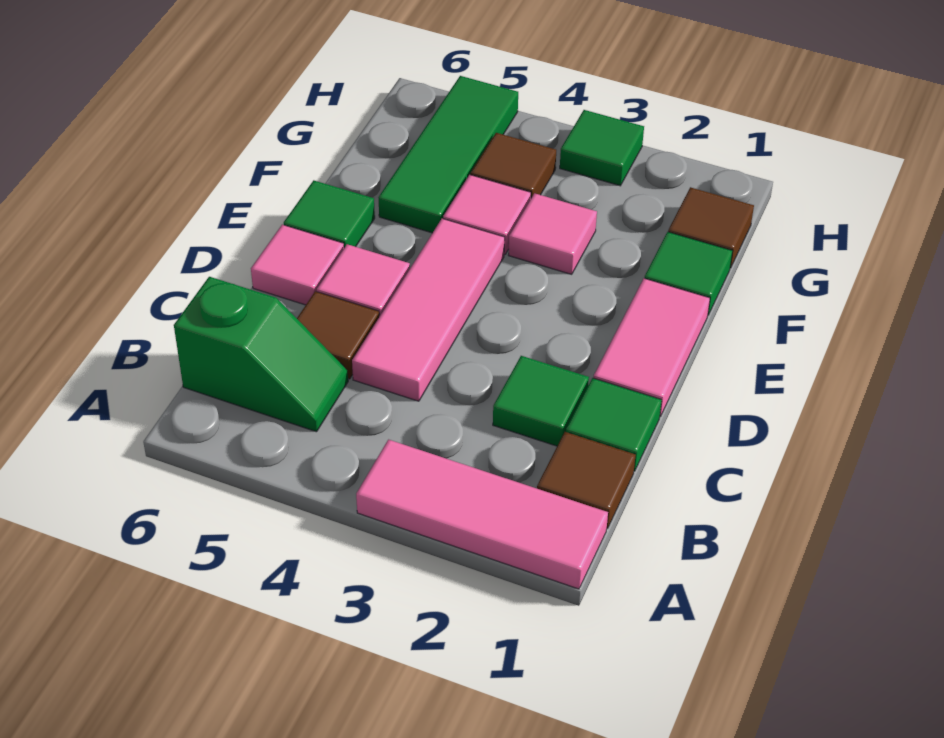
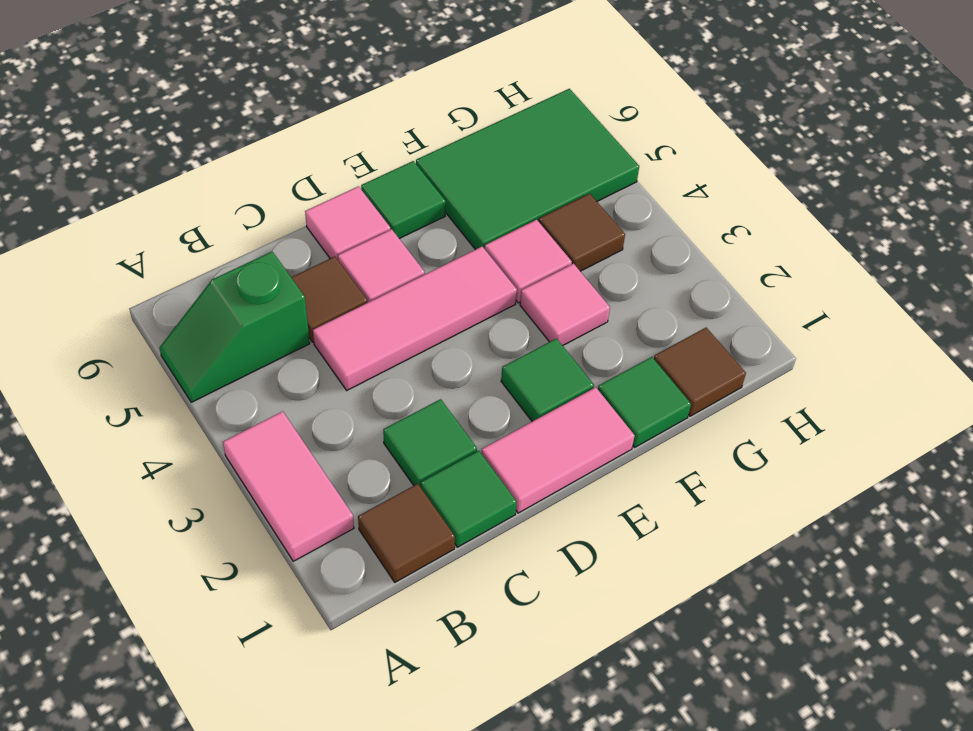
pink 1x3 tile [356,440,608,589] -> pink 1x2 tile [223,411,354,561]
green 1x2 slope [174,277,348,432] -> green 1x2 slope turned to [159,252,310,402]
green 1x3 tile [378,76,518,233] -> green 2x3 tile [416,89,639,250]
green 1x1 tile [560,110,644,186] -> green 1x1 tile moved to [501,339,594,421]

